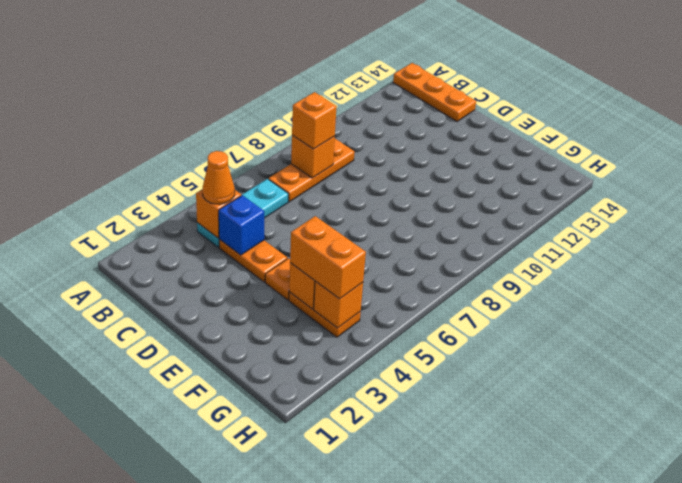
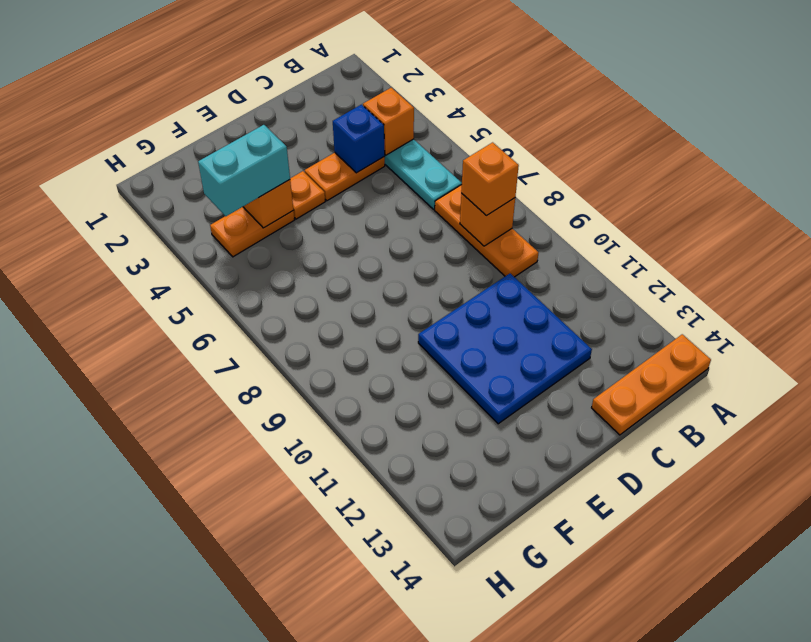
orange 1x1 cone [202,151,235,204] -> none
none -> blue 3x3 plate [418,273,592,424]
orange 1x2 brick [290,216,366,299] -> cyan 1x2 brick [198,125,290,216]
orange 1x1 brick [314,281,363,328] -> none

